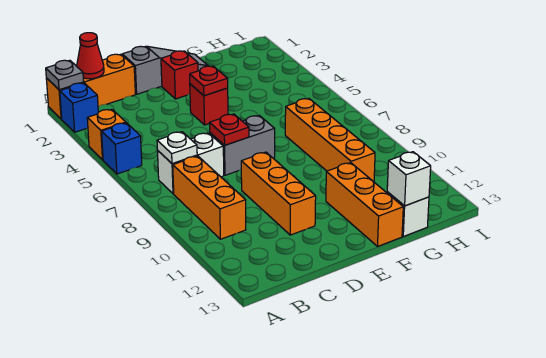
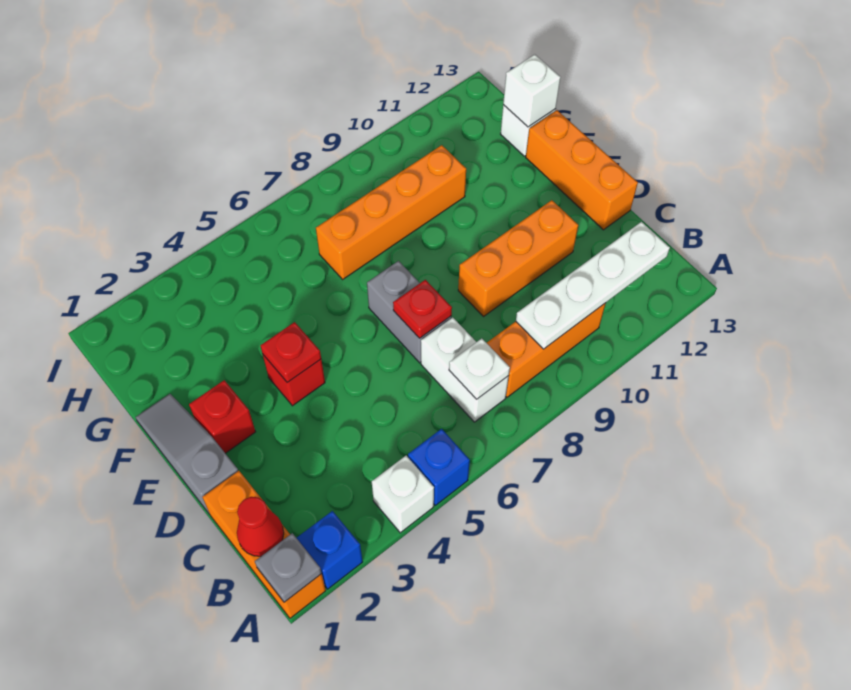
orange 1x1 brick [87,109,126,160] -> white 1x1 brick [372,456,434,533]
none -> white 1x4 plate [516,222,670,349]
orange 1x3 brick [326,163,403,246] -> orange 1x3 brick turned to [526,110,638,230]

